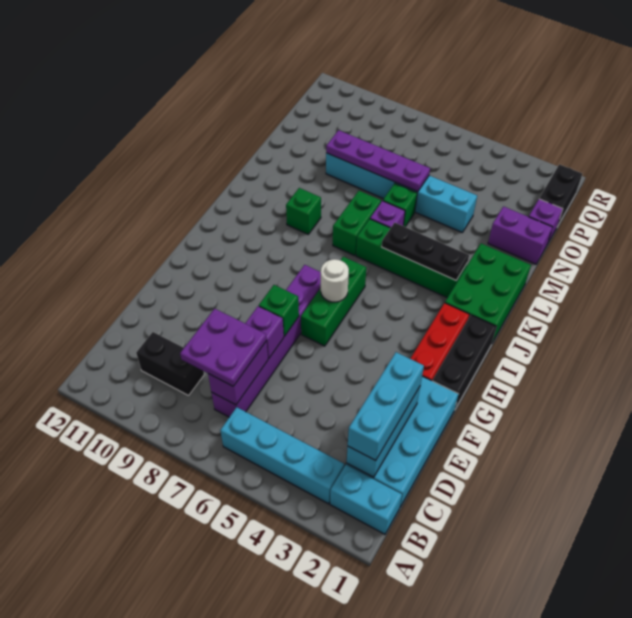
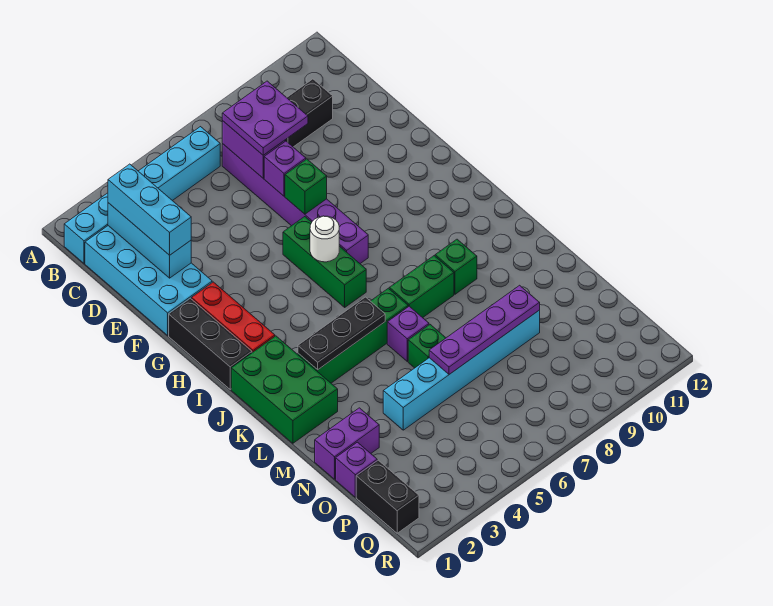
green 1x2 brick [333,191,381,256] -> green 1x2 brick turned to [389,256,454,318]

